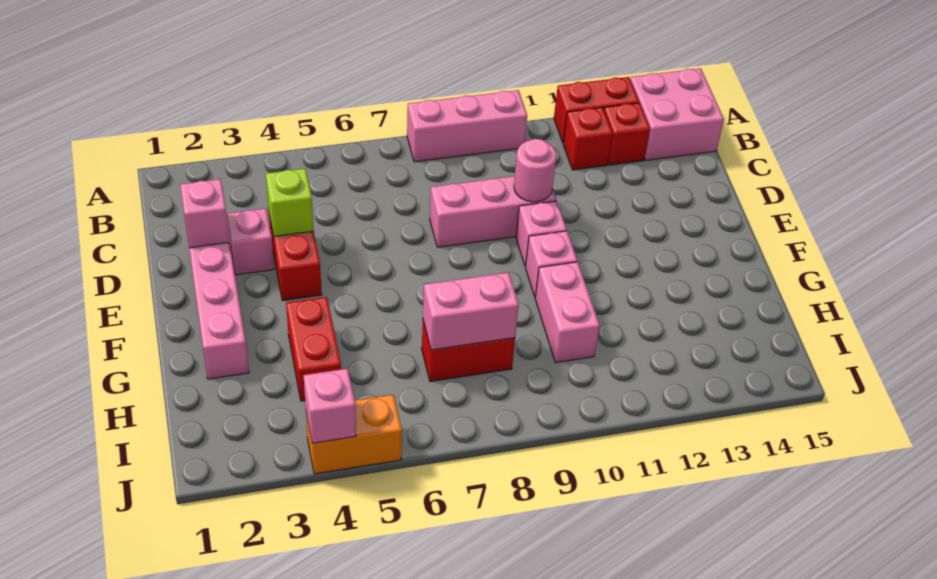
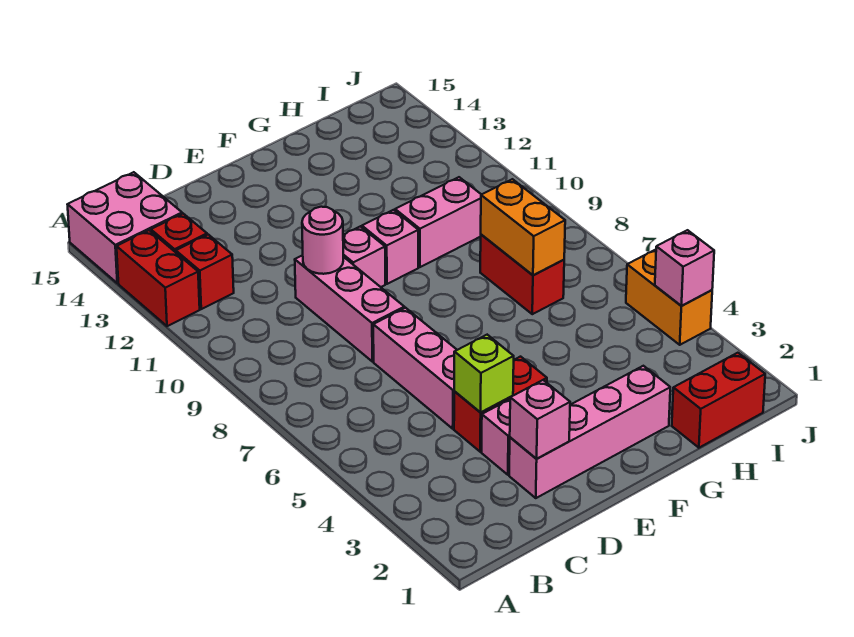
pink 1x3 brick [407,90,527,162] -> pink 1x3 brick moved to [373,308,457,429]
red 1x2 brick [286,297,341,401] -> red 1x2 brick moved to [672,353,765,448]
pink 1x2 brick [423,272,519,350] -> orange 1x2 brick [481,179,565,275]

